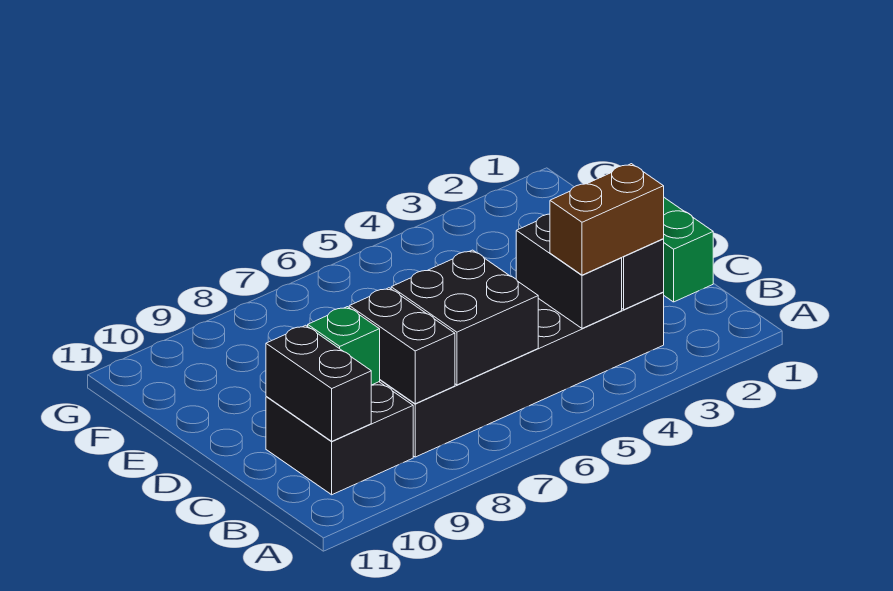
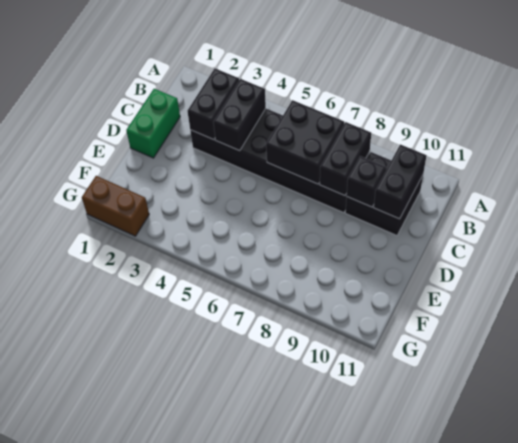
brown 1x2 brick [550,164,664,275] -> brown 1x2 brick moved to [82,176,149,236]
green 1x1 brick [308,307,380,385] -> black 1x1 brick [347,156,386,207]

